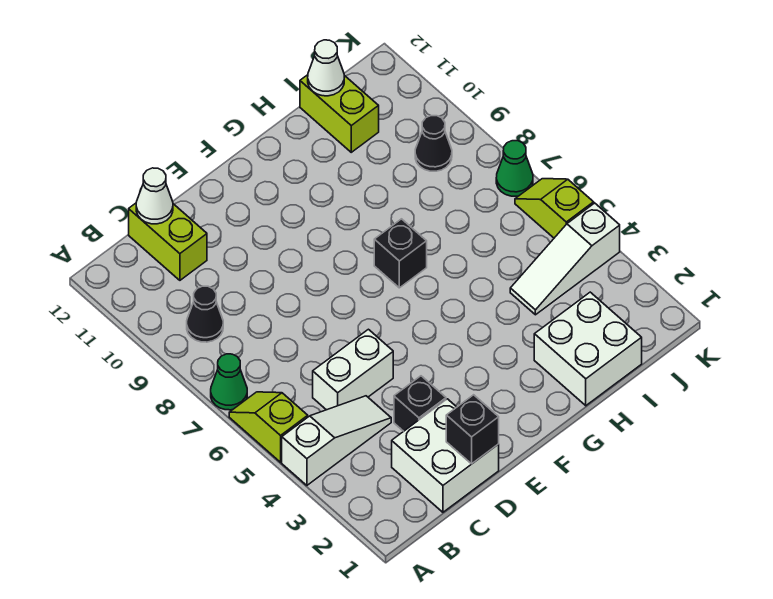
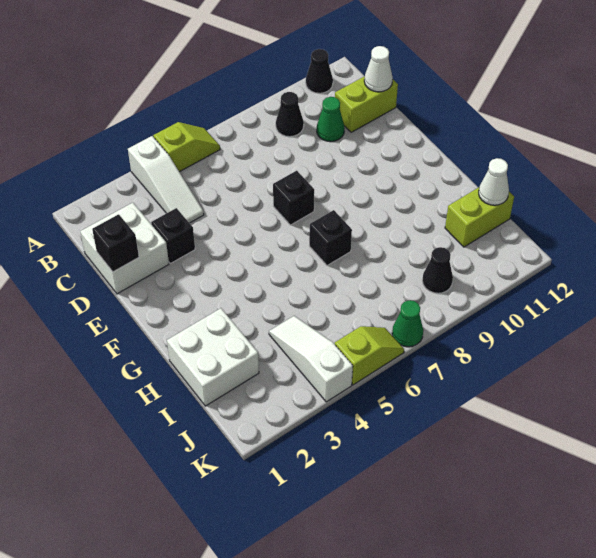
green 1x1 cone [211,354,247,410] -> green 1x1 cone moved to [317,97,345,142]
none -> black 1x1 cone [306,49,333,93]
white 1x2 brick [313,329,393,410] -> none
none -> black 1x1 brick [273,171,314,225]

